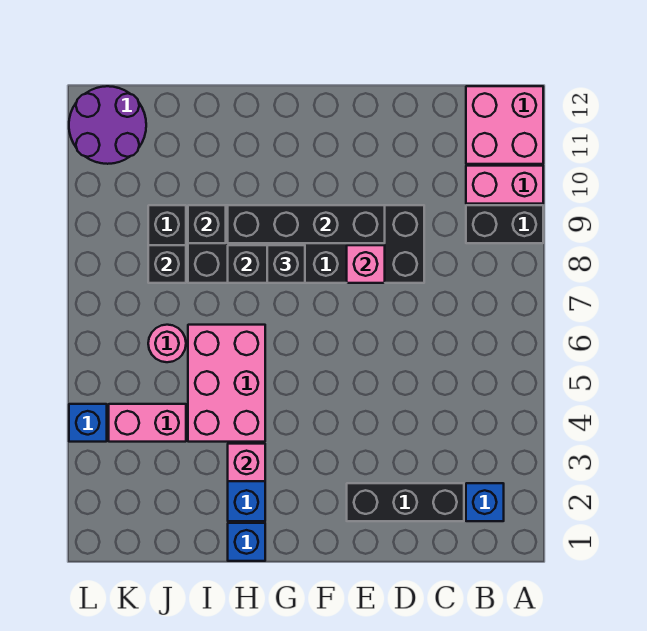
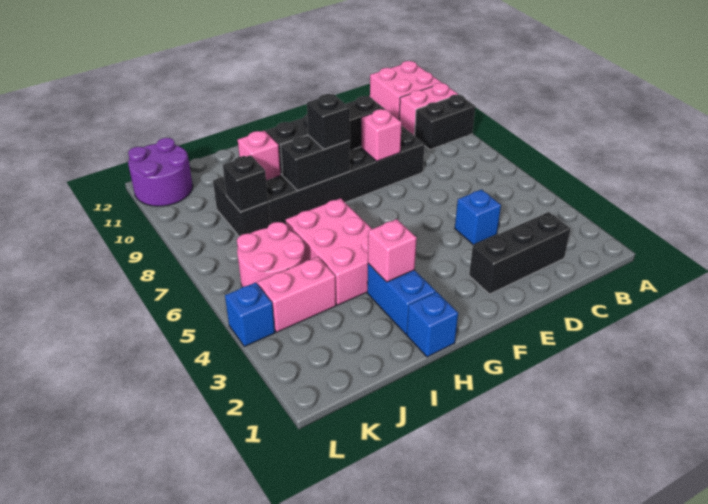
blue 1x1 brick [466,483,504,521] -> blue 1x1 brick moved to [455,190,501,245]
black 1x1 brick [188,205,226,243] -> pink 1x1 brick [238,131,281,181]
pink 1x1 round brick [148,325,186,362] -> pink 2x2 round brick [237,222,305,287]

